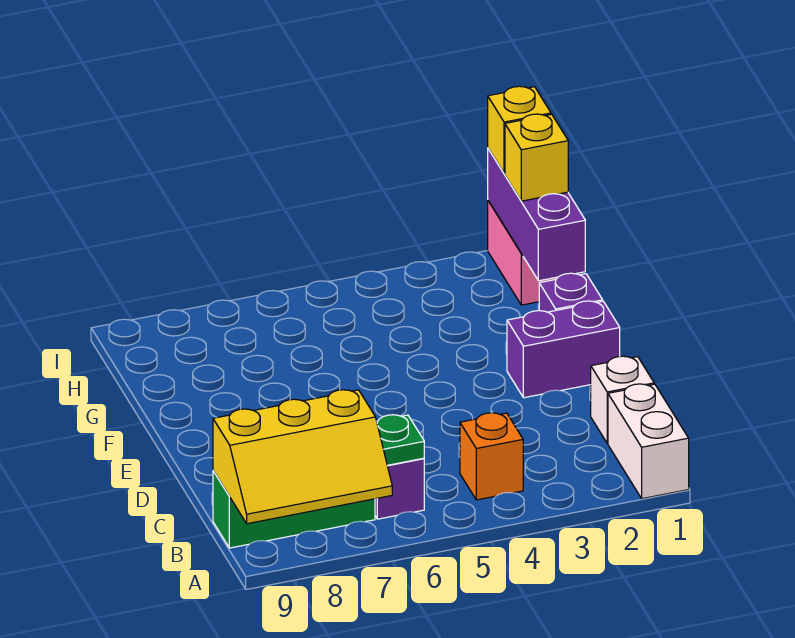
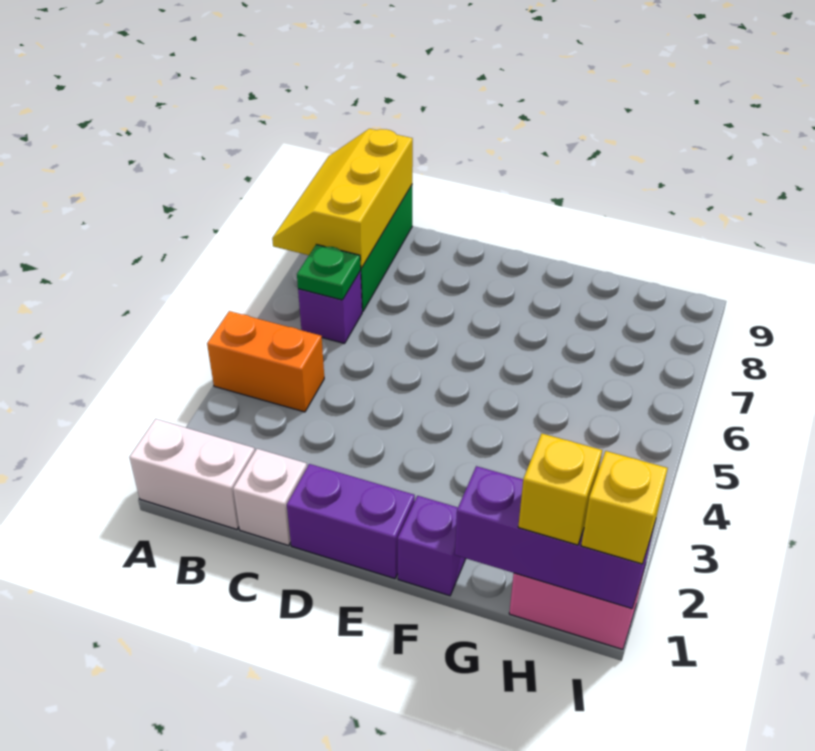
orange 1x1 brick [460,413,523,500] -> orange 1x2 brick [207,311,324,412]
purple 1x2 brick [507,301,620,398] -> purple 1x2 brick turned to [287,464,415,579]

